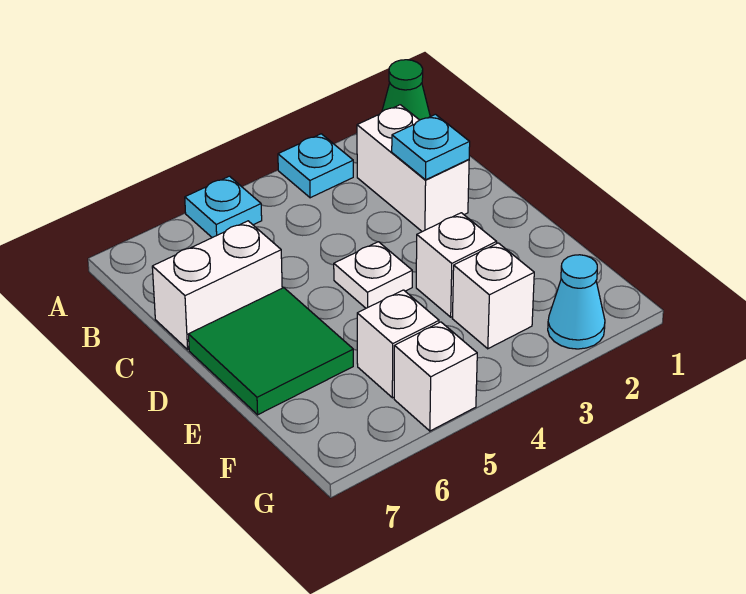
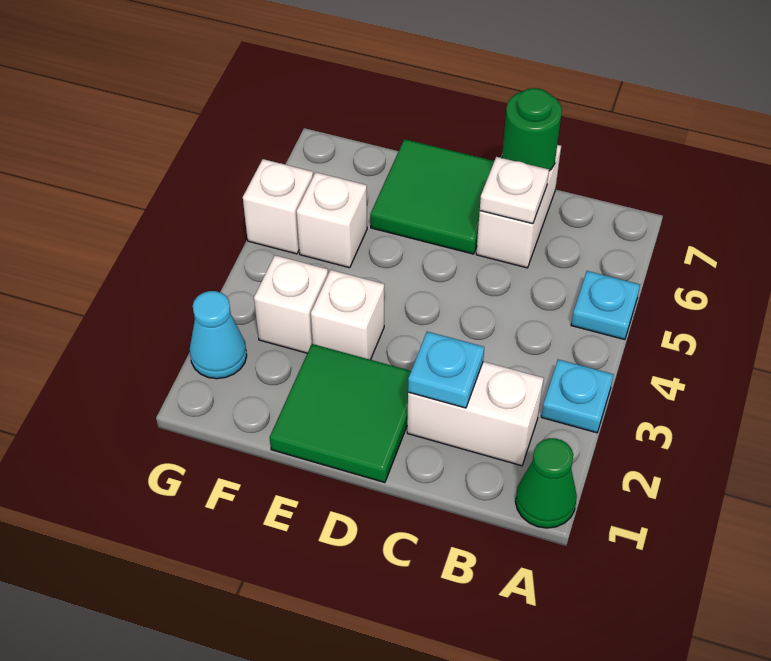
none -> green 1x1 round brick [502,88,562,171]
none -> green 2x2 tile [270,344,411,483]
white 1x1 plate [334,242,412,308] -> white 1x1 plate moved to [480,157,549,224]

